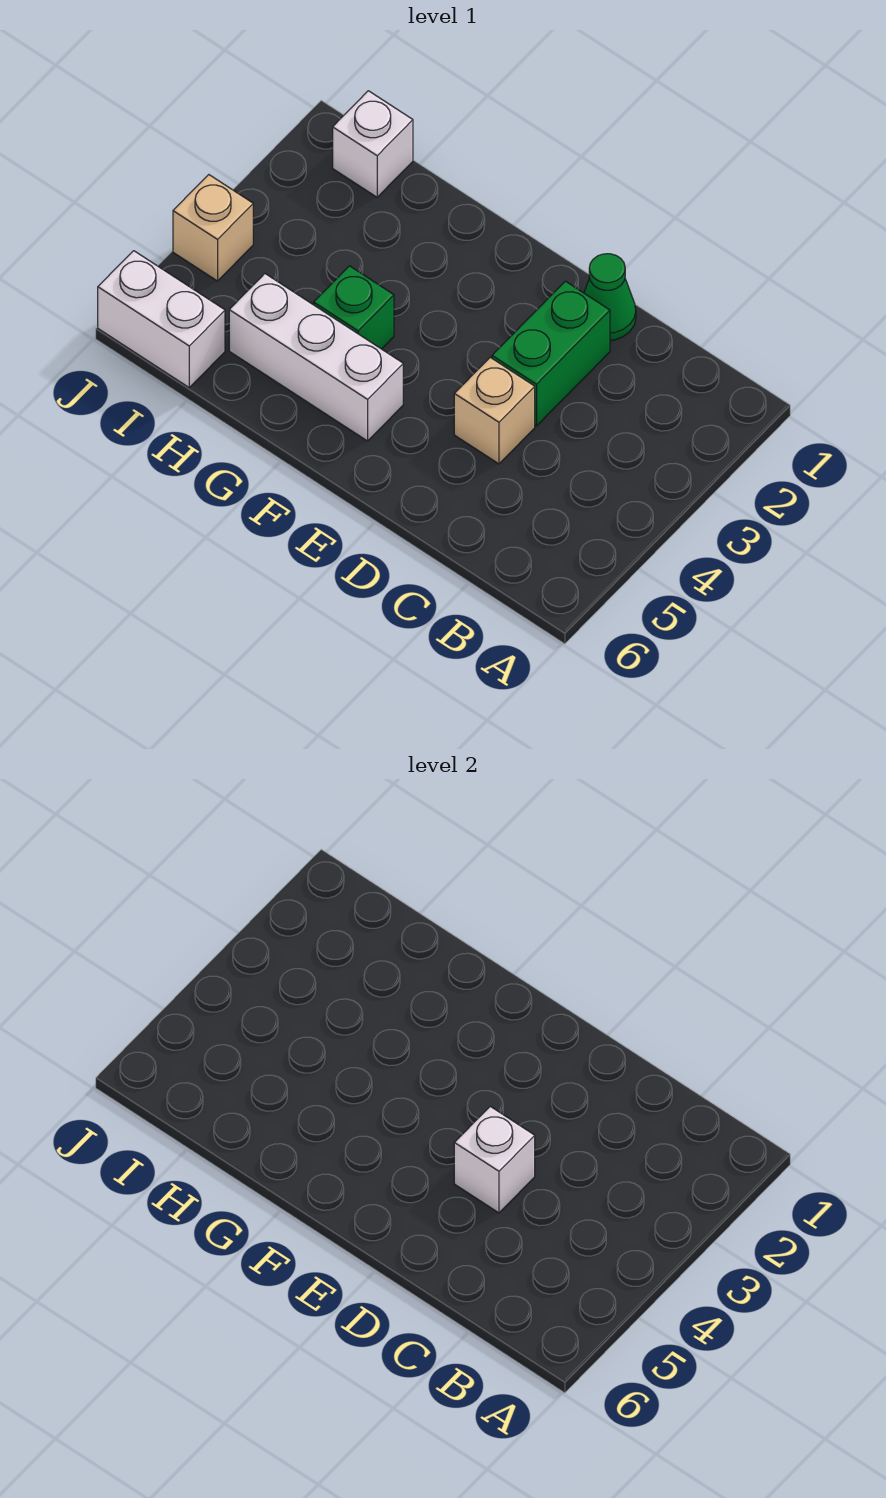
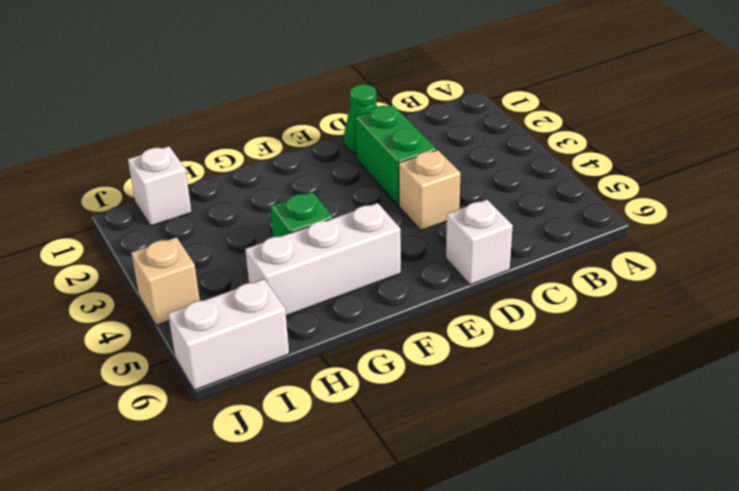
white 1x1 brick [454,1106,535,1213] -> white 1x1 brick moved to [446,200,513,285]

